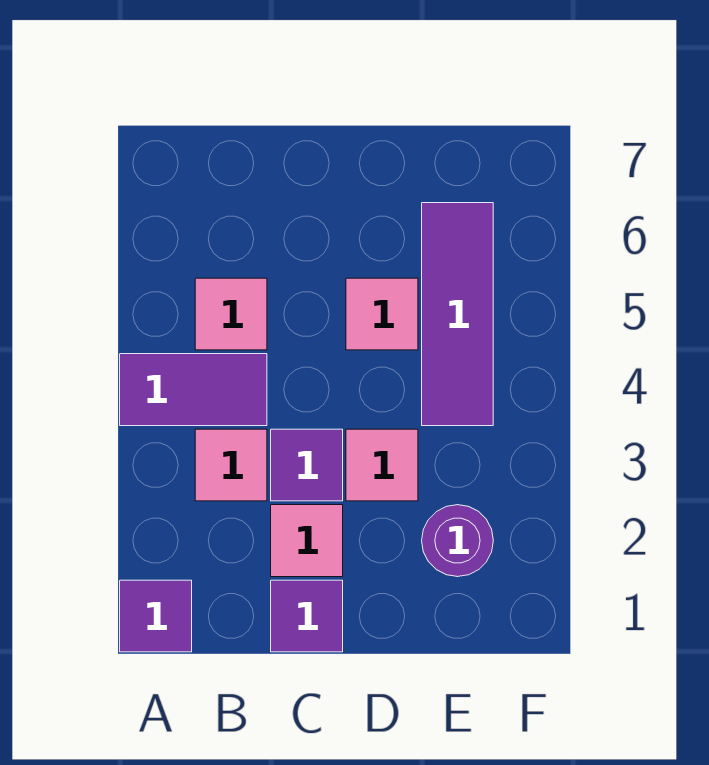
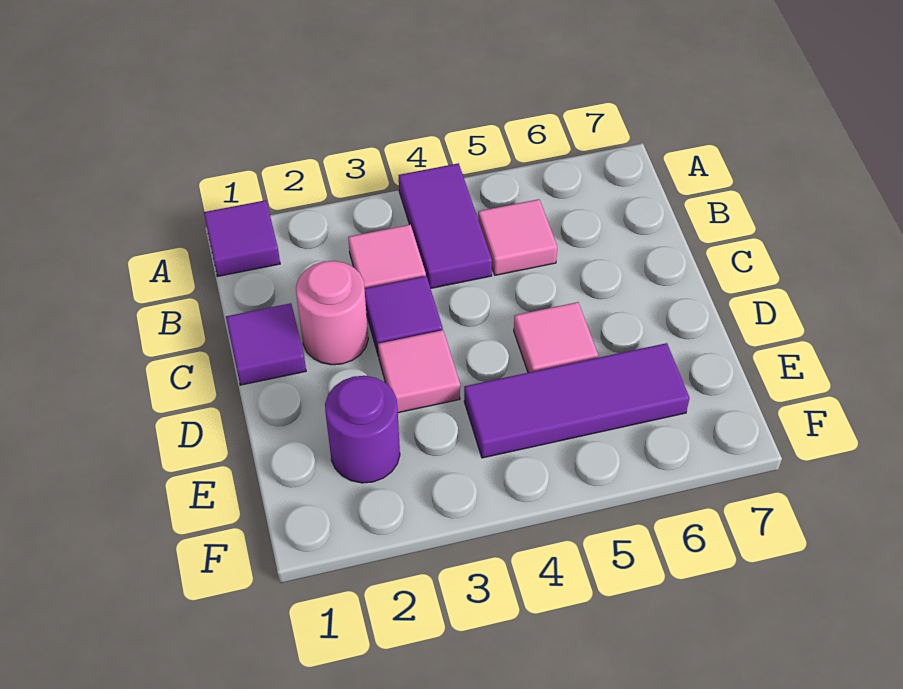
pink 1x1 tile [271,505,343,577] -> pink 1x1 round brick [296,261,368,365]

